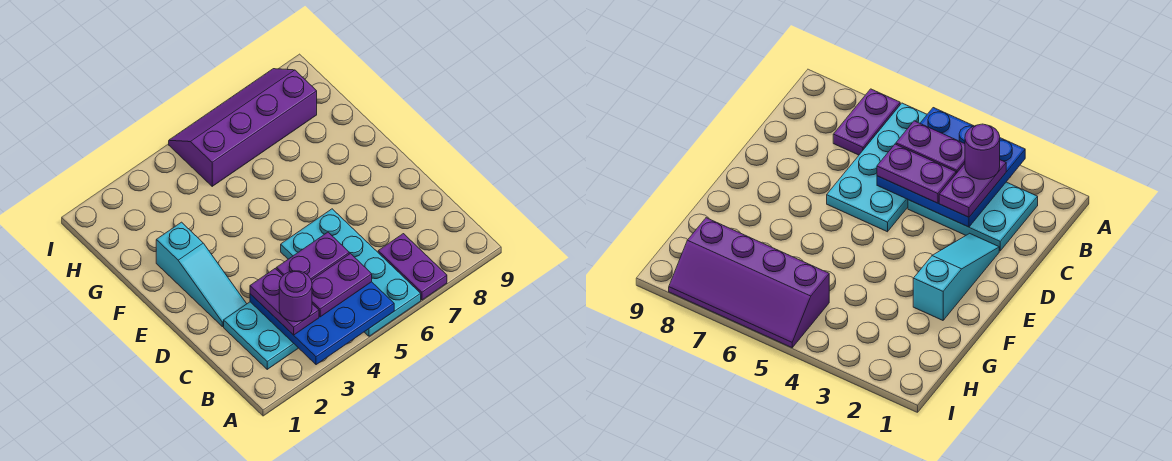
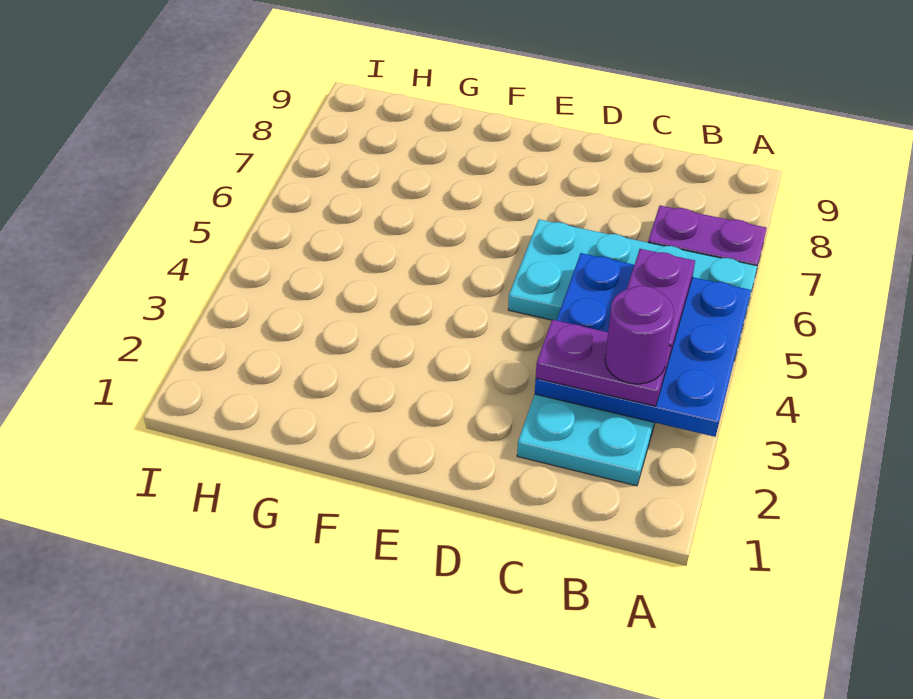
purple 1x2 plate [276,232,349,280] -> none
cyan 1x3 slope [156,222,247,327] -> none
purple 2x4 slope [169,69,317,186] -> none

